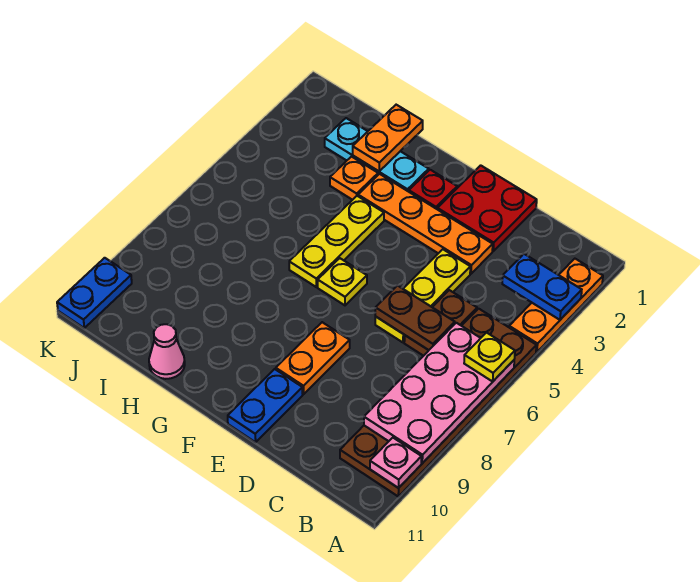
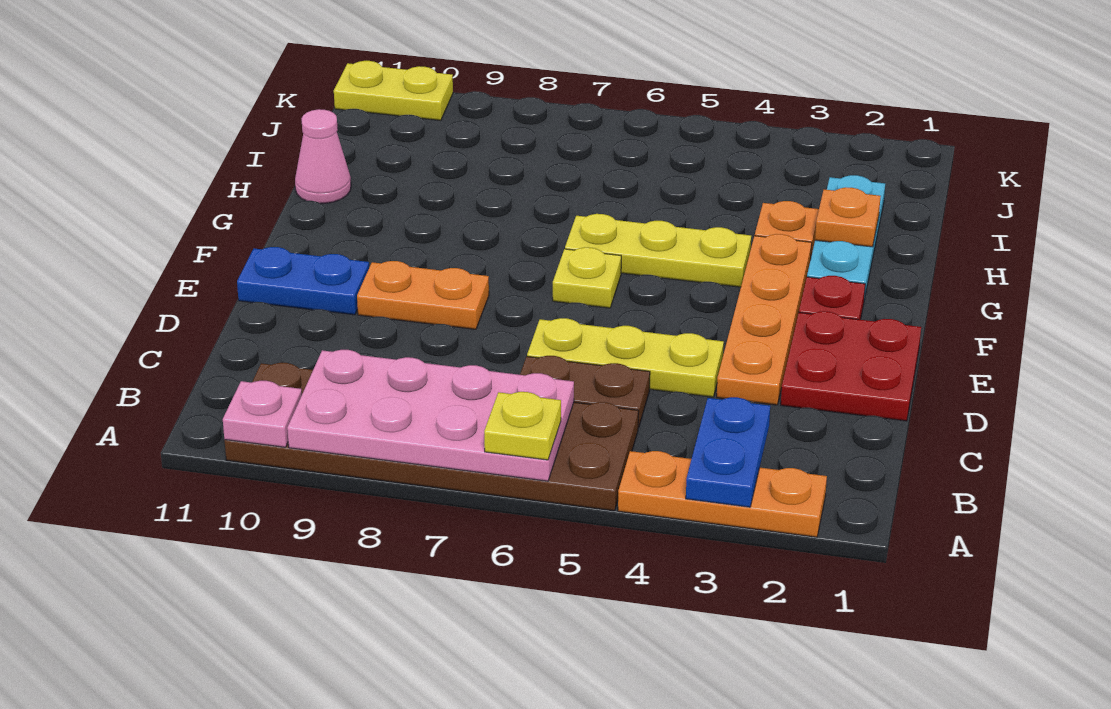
brown 1x2 plate [375,285,455,350] -> none
orange 1x2 plate [353,105,423,171] -> orange 1x1 plate [815,187,881,247]
blue 1x2 plate [57,258,132,328] -> yellow 1x2 plate [334,61,453,120]

